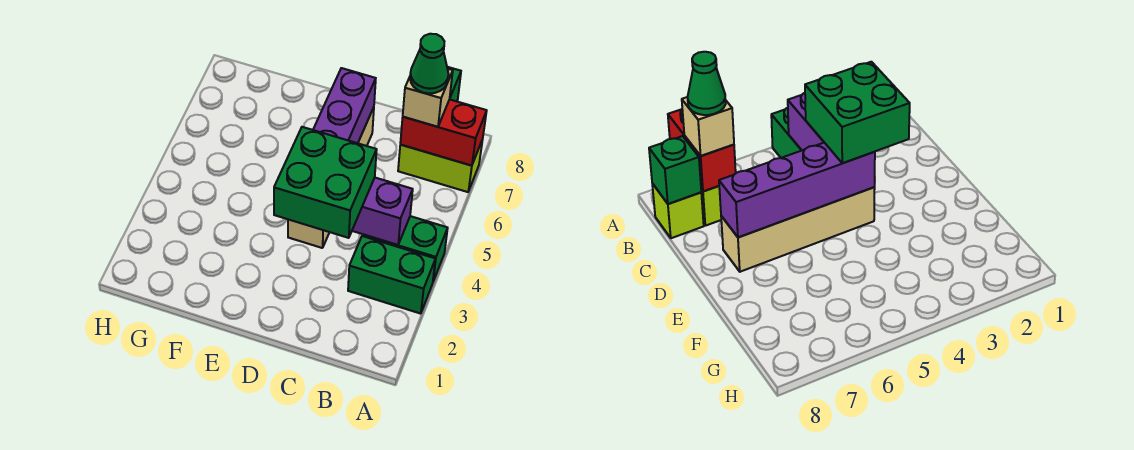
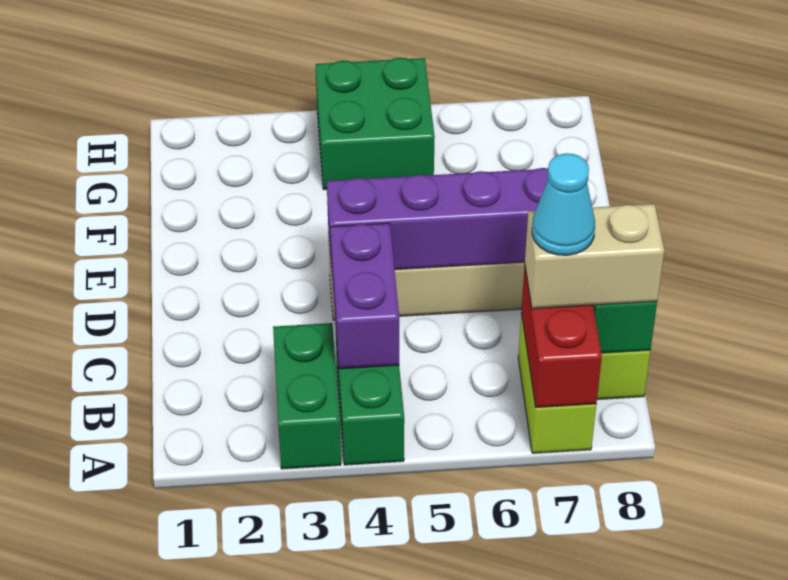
tan 1x1 brick [403,69,453,127] -> tan 1x2 brick [525,204,664,309]
green 1x1 cone [410,34,449,94] -> cyan 1x1 cone [532,153,595,255]
green 2x2 brick [274,127,377,238] -> green 2x2 brick moved to [316,58,435,190]

